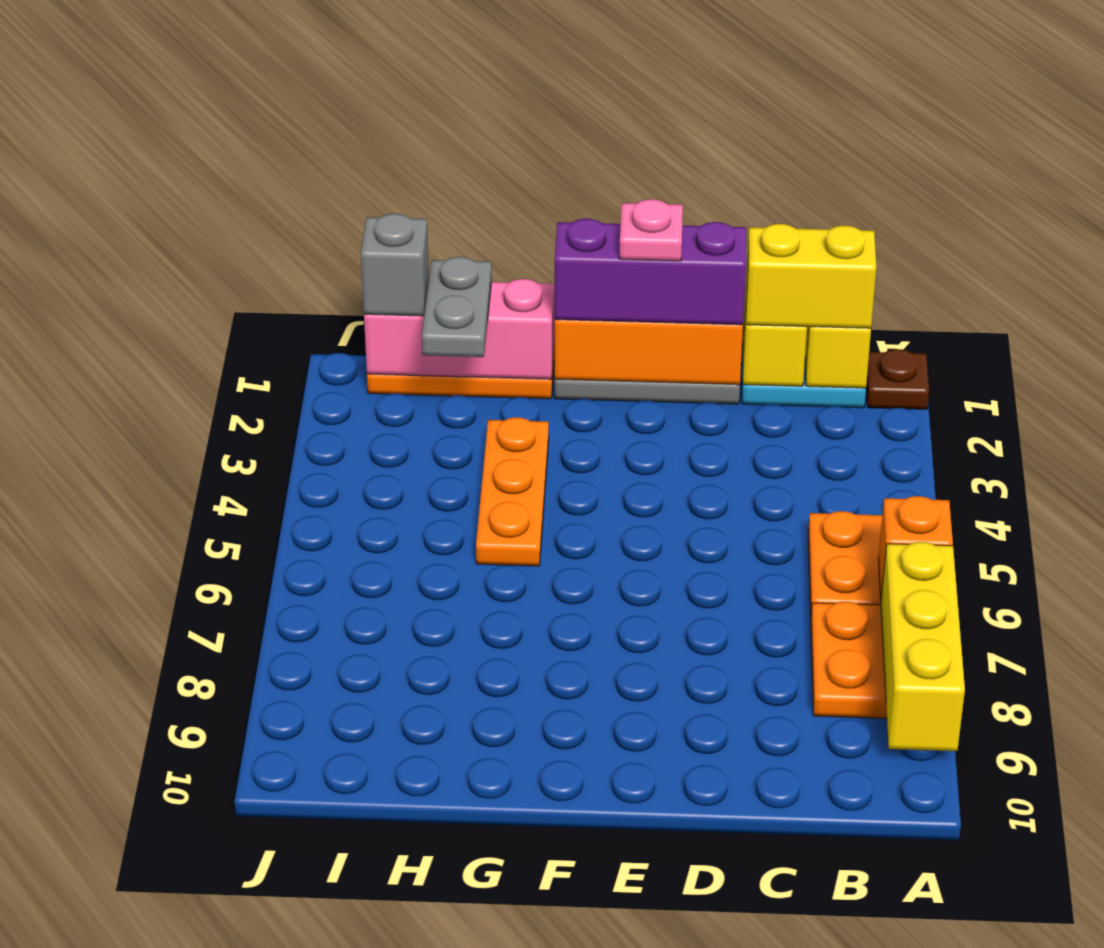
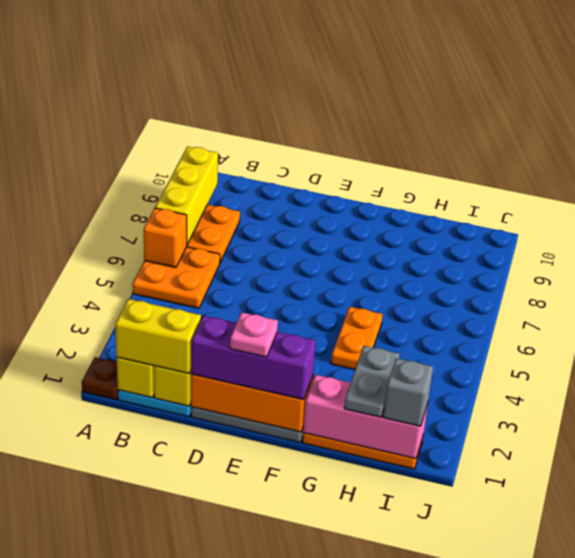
orange 1x3 plate [476,417,549,566] -> orange 1x2 plate [331,307,382,369]

